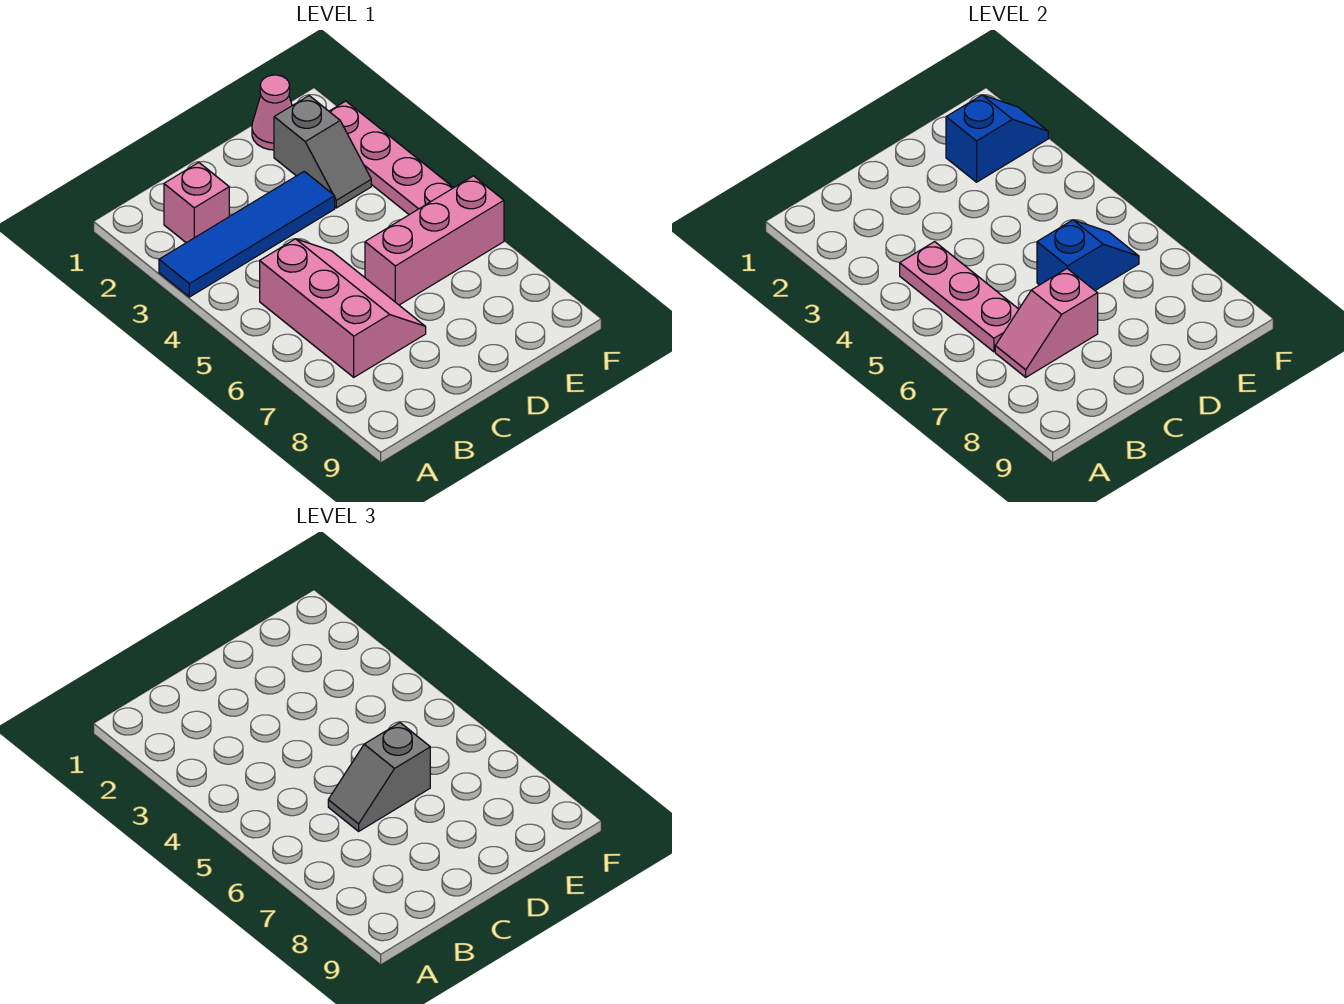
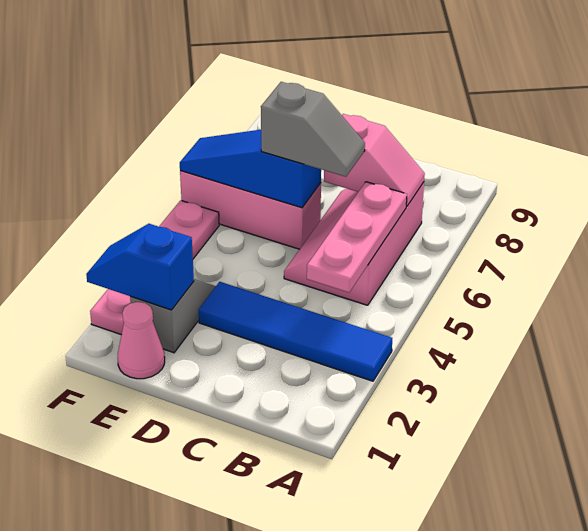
pink 1x1 brick [164,162,229,243] -> none
blue 1x2 slope [1037,220,1139,290] -> blue 1x3 slope [180,130,321,208]

